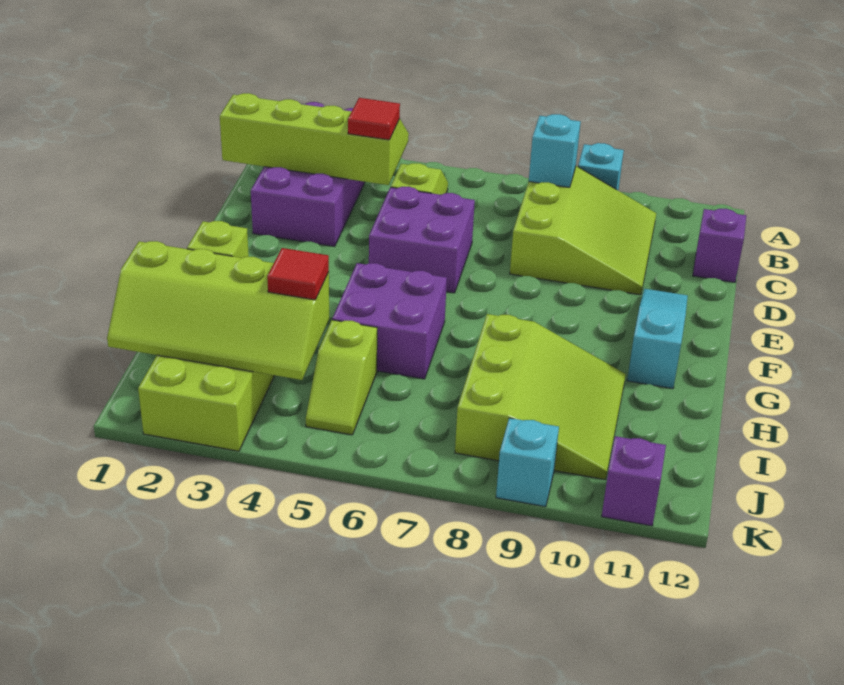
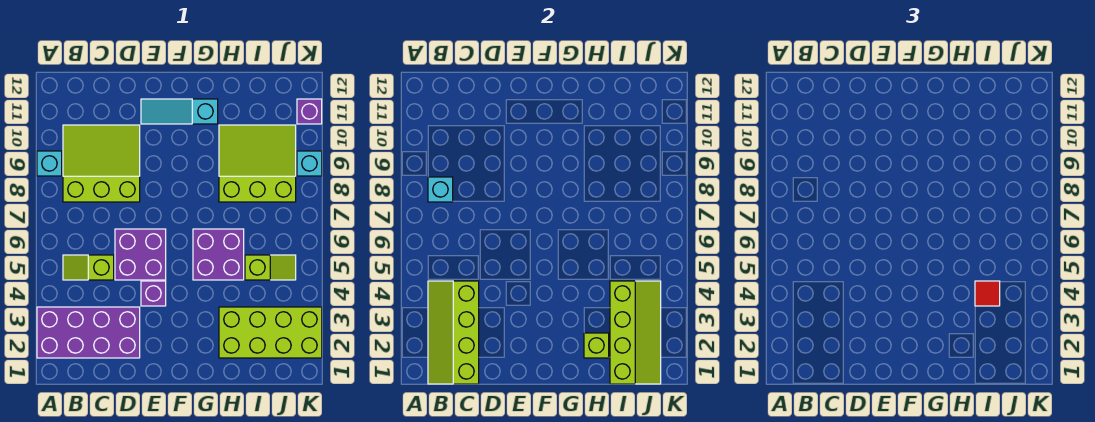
red 1x1 tile [348,98,400,140] -> none
purple 1x1 brick [693,209,746,282] -> purple 1x1 brick moved to [141,281,166,306]

